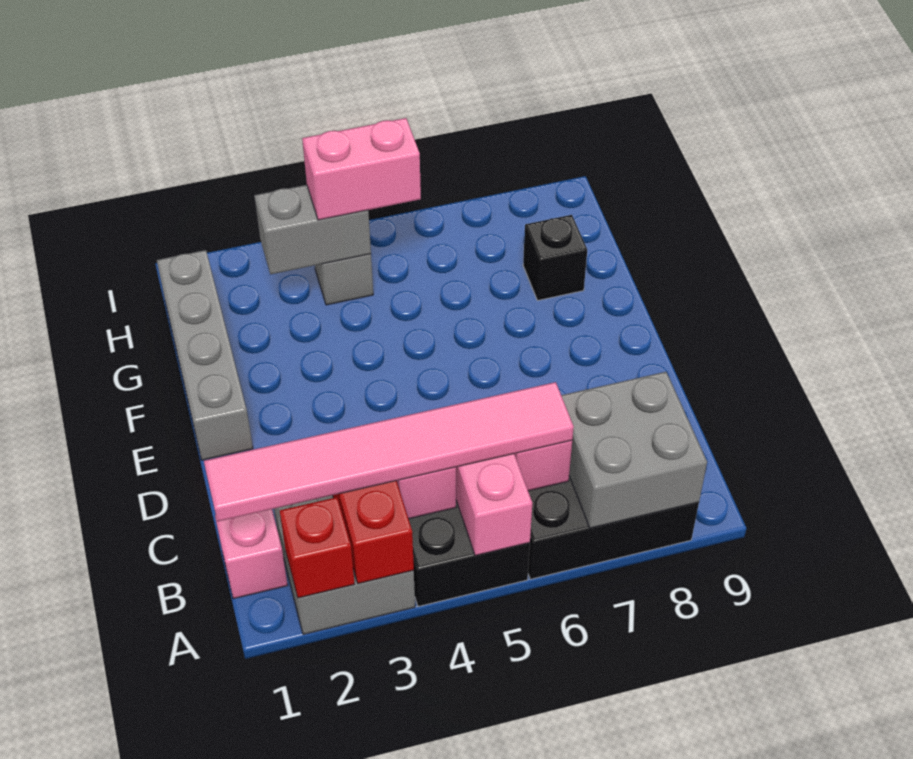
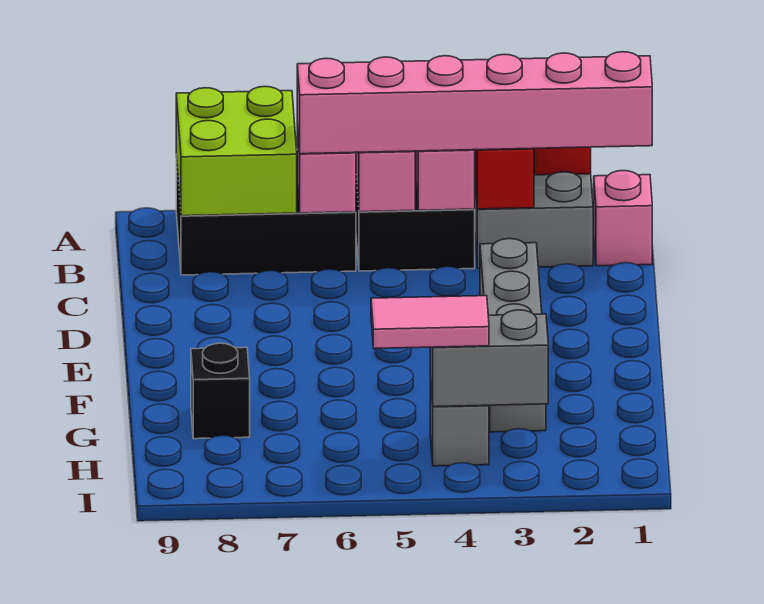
grey 2x2 brick [561,372,707,528] -> lime 2x2 brick [176,86,297,216]
pink 1x6 tile [204,382,574,521] -> pink 1x6 brick [297,52,652,154]
grey 1x4 brick [157,250,253,460] -> grey 1x4 brick moved to [480,239,546,432]
pink 1x2 brick [302,118,421,220] -> pink 1x2 tile [371,296,489,349]

